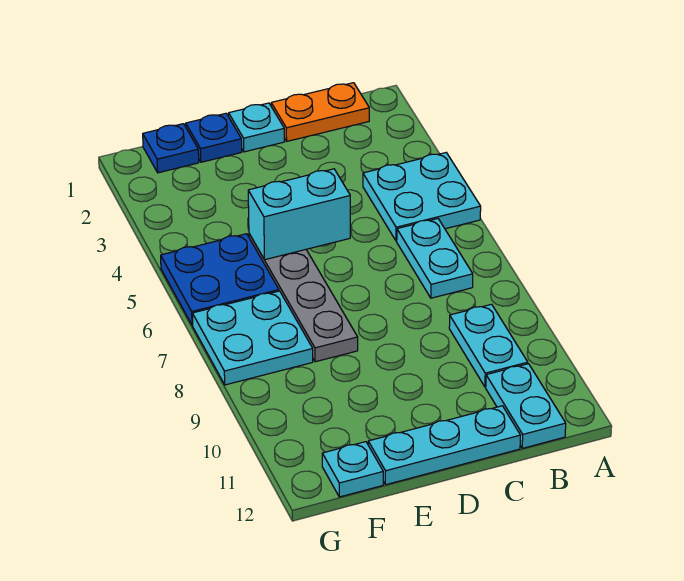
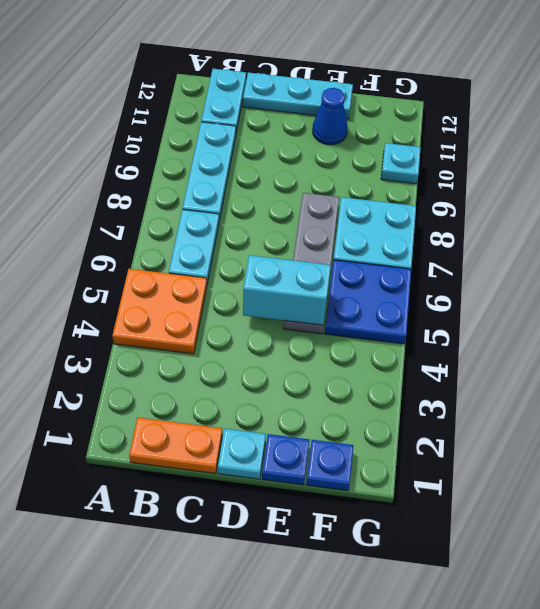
cyan 2x2 plate [363,153,481,241] -> orange 2x2 plate [112,269,207,354]
cyan 1x2 plate [449,304,528,387] -> cyan 1x3 plate [182,122,236,220]
none -> blue 1x1 cone [313,88,348,145]
cyan 1x1 plate [322,442,383,497] -> cyan 1x1 plate moved to [381,143,421,184]

